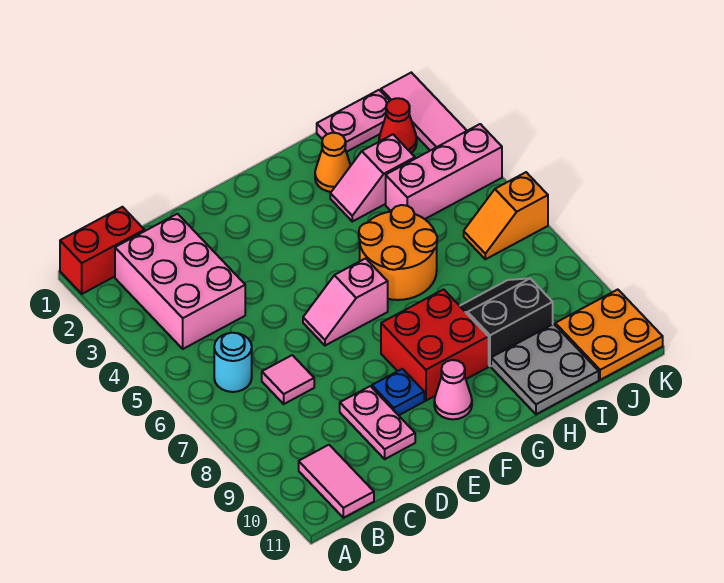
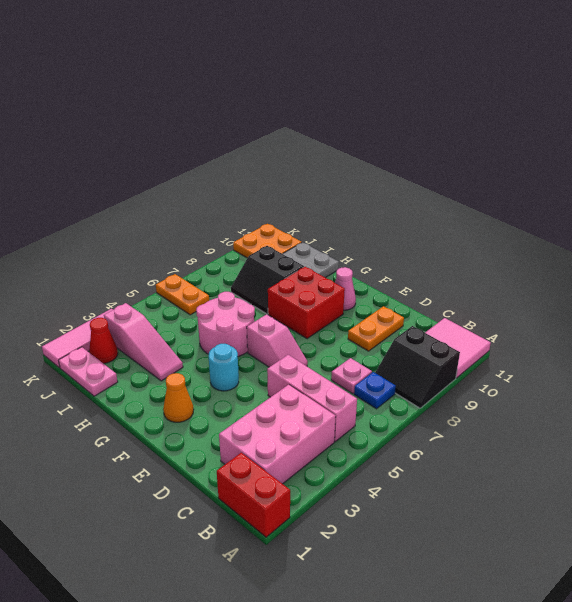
none -> black 2x2 slope [375,326,460,408]
cyan 1x1 round brick [214,333,252,392] -> cyan 1x1 round brick moved to [209,344,239,391]
pink 1x2 tile [299,445,374,518] -> pink 2x2 tile [425,318,491,378]
pink 1x1 tile [262,355,314,404] -> pink 1x1 plate [331,358,372,394]
pink 1x2 plate [340,386,415,459] -> orange 1x2 plate [348,306,404,351]
blue 1x1 plate [372,369,424,415] -> blue 1x1 plate moved to [354,372,396,409]
orange 2x2 round brick [359,205,437,300] -> pink 2x2 round brick [196,292,255,356]
orange 1x1 cone [315,133,351,192] -> orange 1x1 cone moved to [163,373,194,422]
pink 1x2 slope [330,135,415,222] -> pink 1x3 slope [104,303,183,381]
pink 1x3 brick [386,124,502,219] -> pink 1x3 brick moved to [267,355,357,442]
orange 1x2 slope [464,172,548,259] -> orange 1x2 plate [156,274,209,315]

